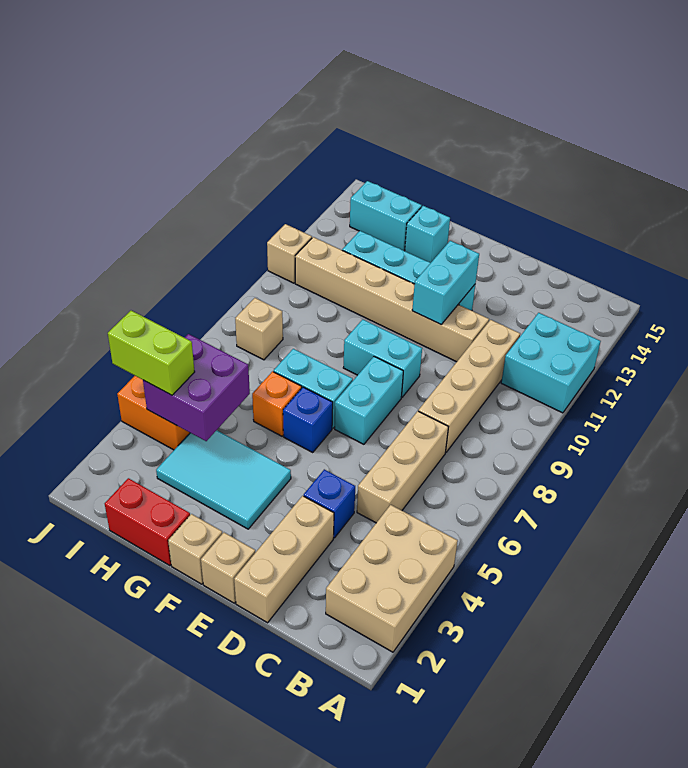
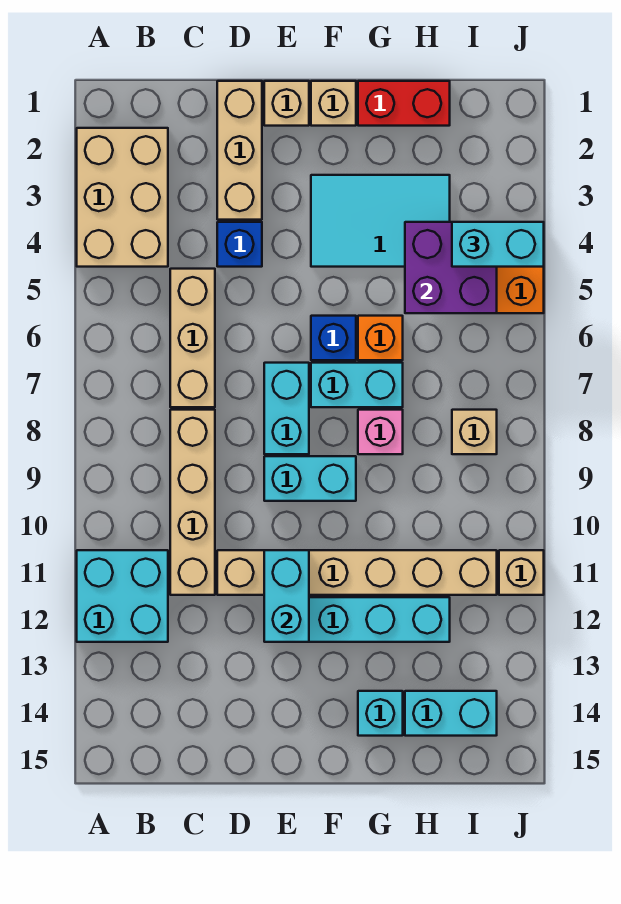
none -> pink 1x1 brick [358,410,403,454]
lime 1x2 brick [108,311,195,395] -> cyan 1x2 brick [452,222,544,267]

